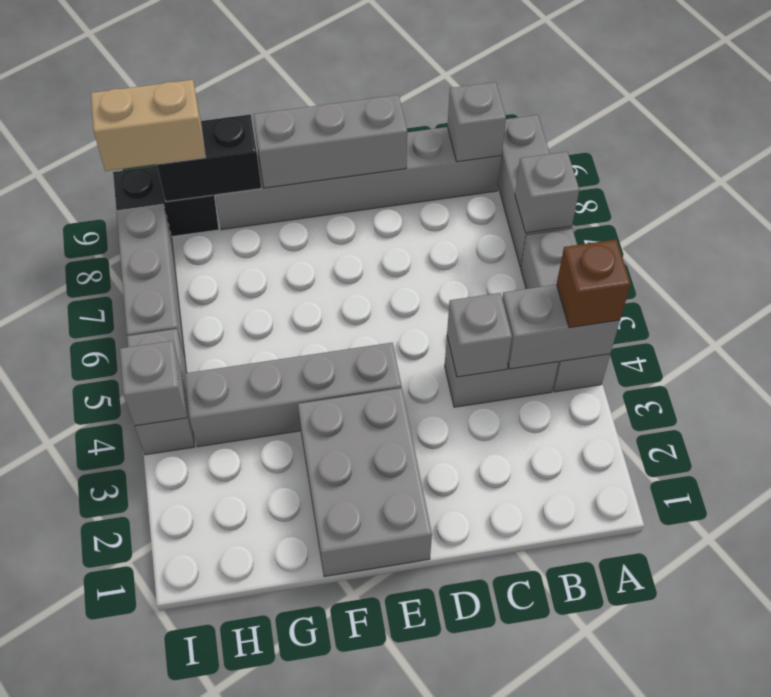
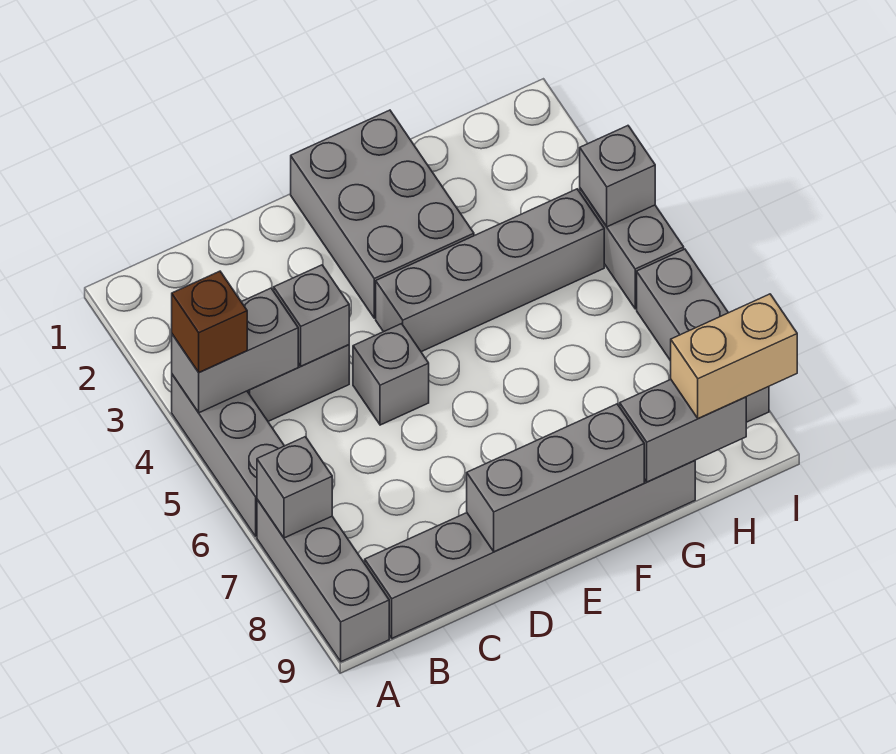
grey 1x1 brick [447,82,506,162] -> grey 1x1 brick moved to [353,324,429,425]
black 1x2 brick [157,114,261,202] -> grey 1x2 brick [620,380,746,482]
black 1x2 brick [113,166,219,237] -> none

